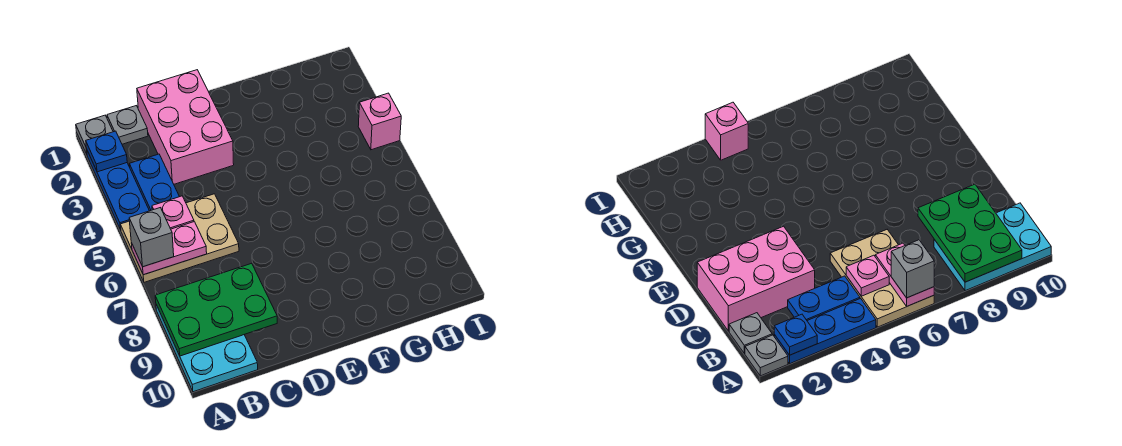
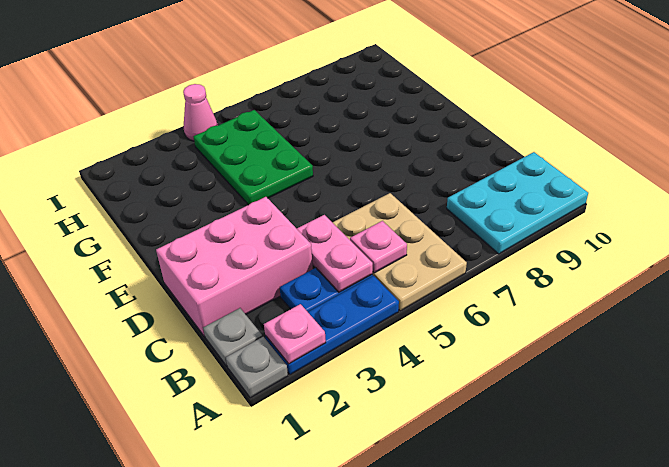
blue 1x1 plate [86,131,127,172] -> pink 1x1 plate [264,304,326,364]
pink 1x2 plate [131,222,207,275] -> pink 1x2 plate moved to [297,215,373,292]
grey 1x1 brick [129,208,174,267] -> none
green 2x3 plate [155,263,277,356] -> green 2x3 plate moved to [194,110,313,205]
pink 1x1 brick [358,93,401,150] -> pink 1x1 cone [183,84,218,141]

